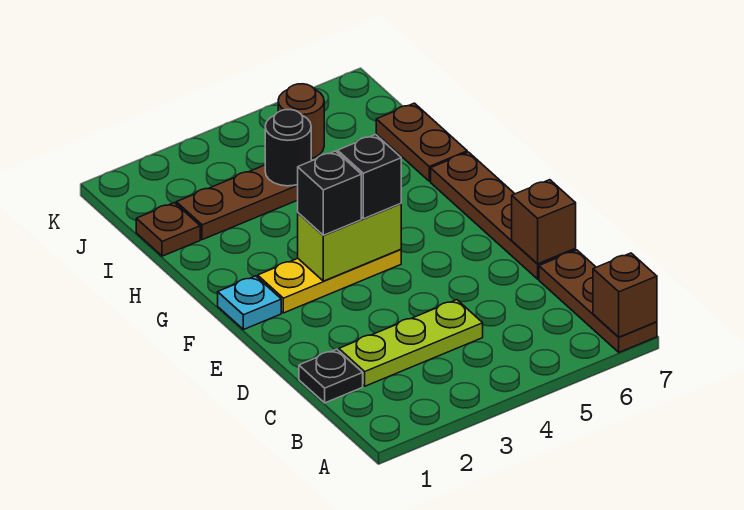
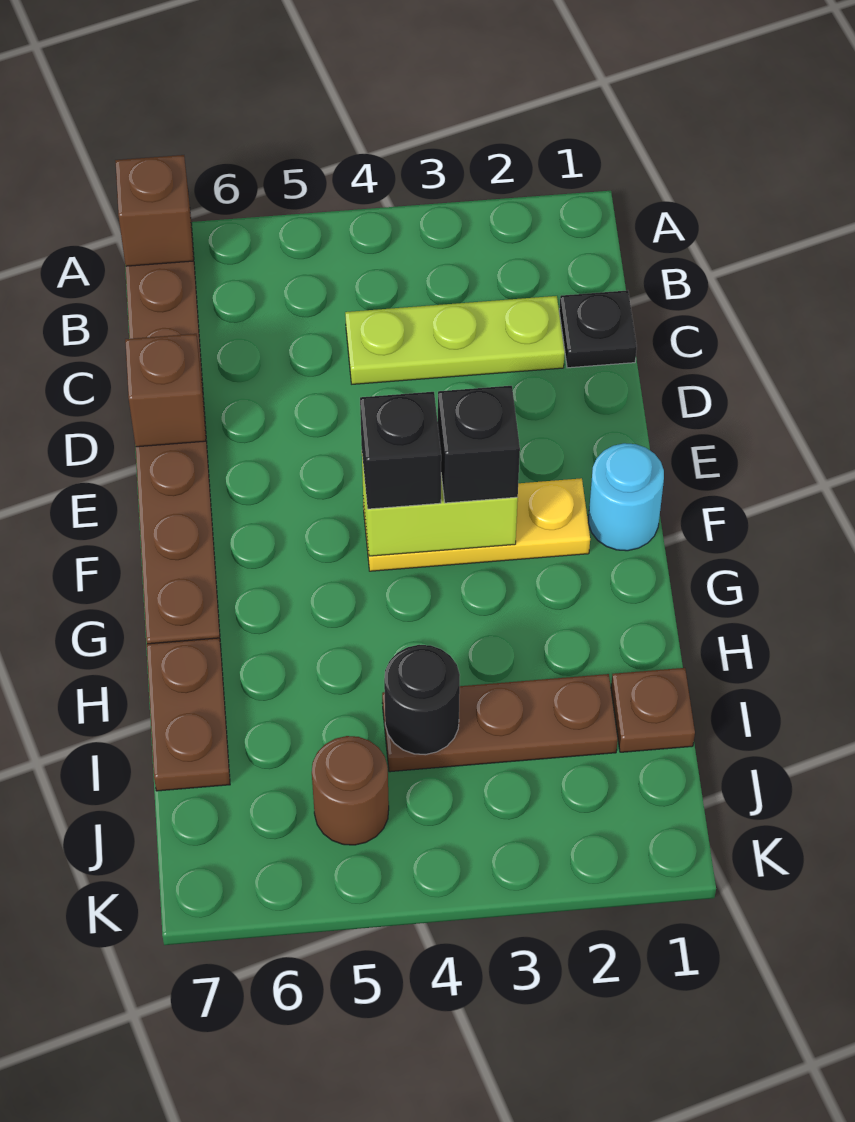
cyan 1x1 plate [218,276,281,330] -> cyan 1x1 round brick [588,443,664,551]

